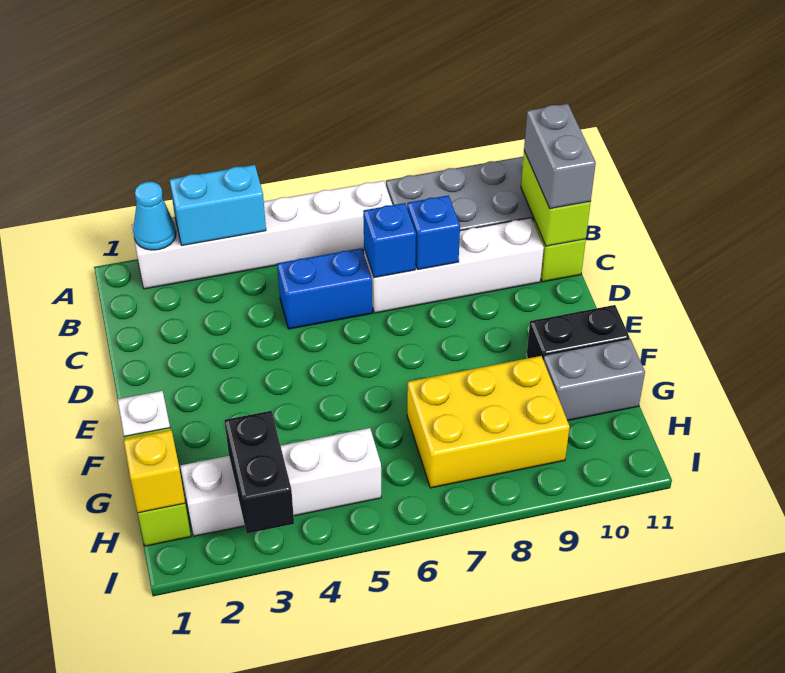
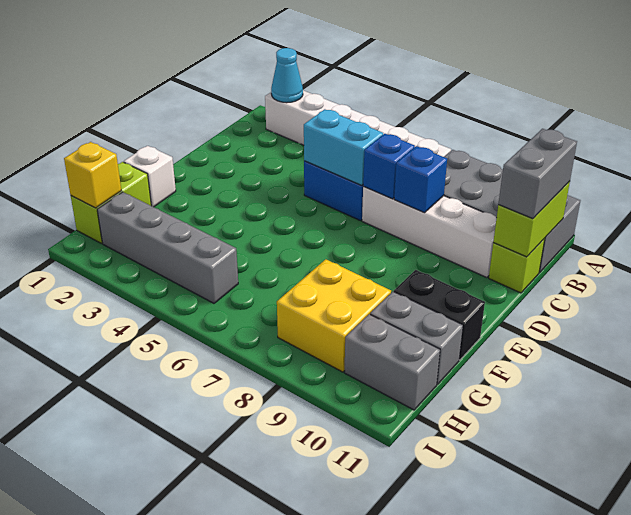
cyan 1x2 brick [170,165,266,246] -> cyan 1x2 brick moved to [304,109,383,185]
yellow 2x3 brick [407,356,570,488] -> yellow 2x2 brick [277,259,391,372]
white 1x4 brick [180,428,381,536] -> grey 1x4 brick [97,192,238,303]
black 1x2 brick [224,411,294,534] -> none
none -> grey 1x2 brick [344,314,440,410]

